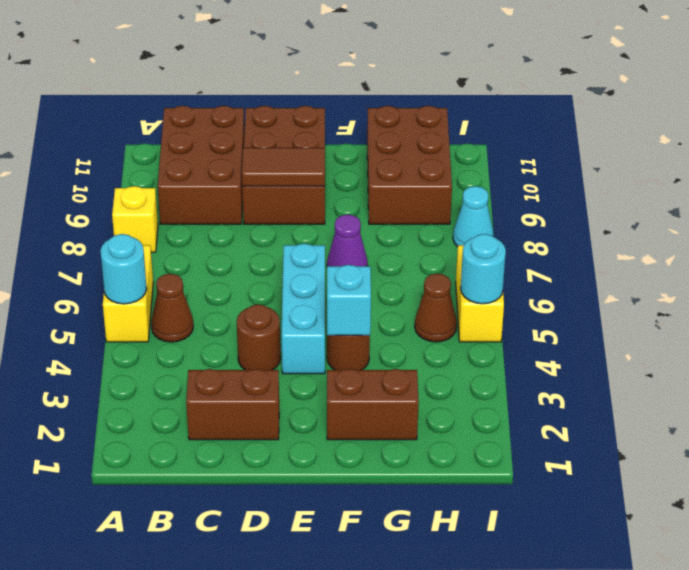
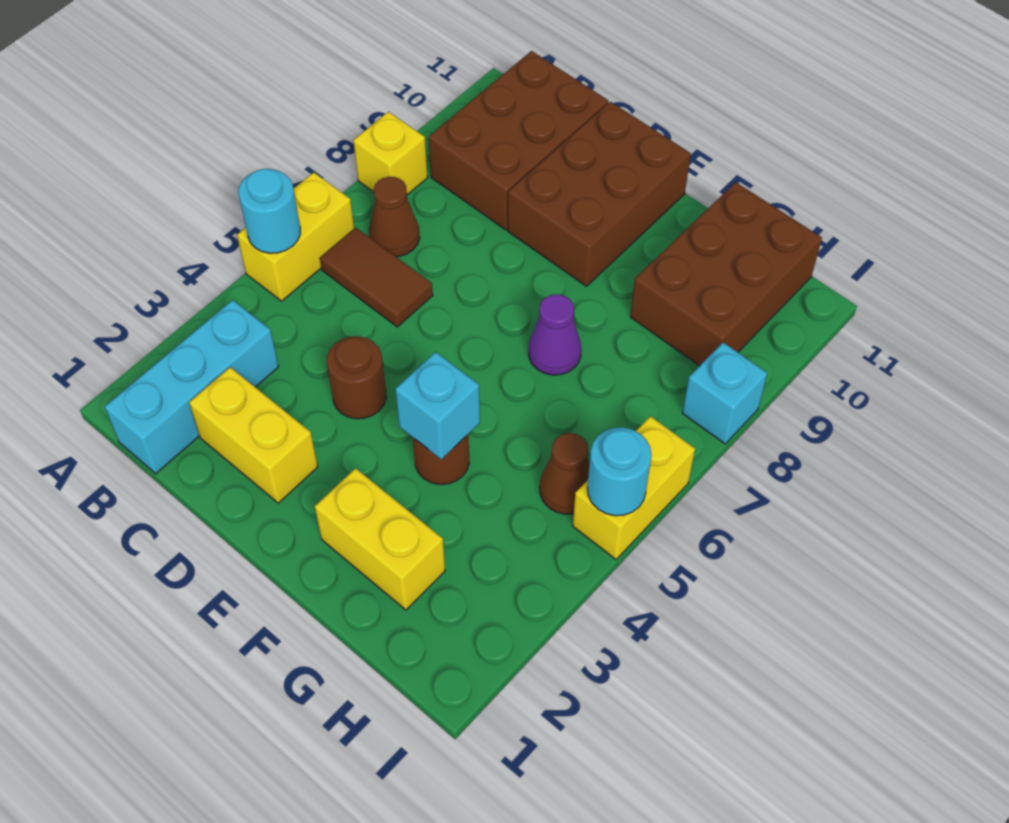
brown 1x1 cone [151,274,193,342] -> brown 1x1 cone moved to [369,177,420,257]
brown 1x2 brick [186,369,279,440] -> yellow 1x2 brick [189,367,318,503]
brown 1x2 tile [242,148,325,186] -> brown 1x2 tile moved to [320,228,433,327]
cyan 1x3 brick [282,244,325,374] -> cyan 1x3 brick moved to [105,300,279,474]
brown 1x2 brick [327,369,419,440] -> yellow 1x2 brick [315,468,445,610]
cyan 1x1 cone [453,186,493,247] -> cyan 1x1 brick [683,343,767,444]

